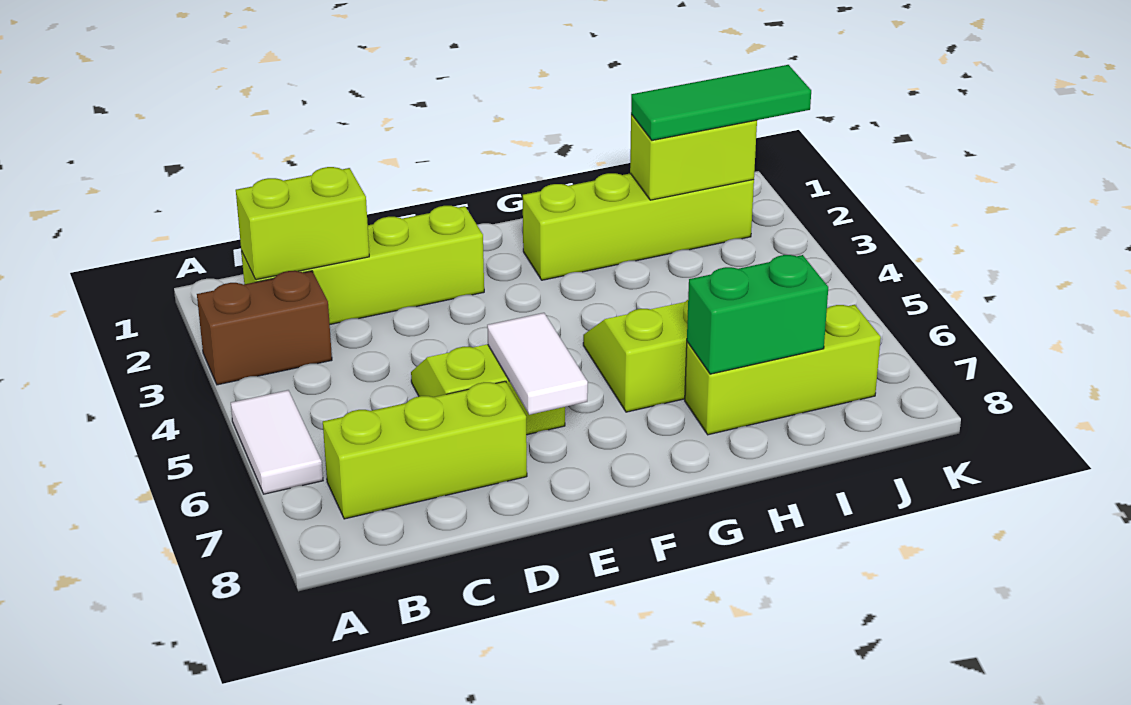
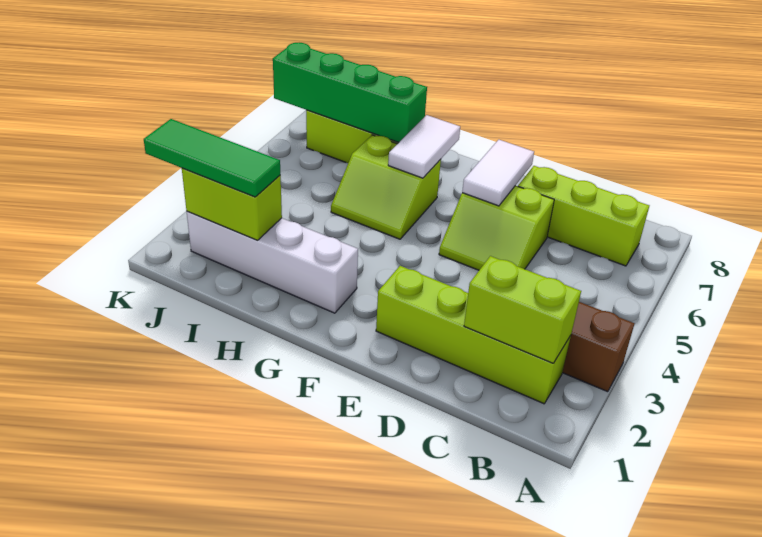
white 1x2 tile [231,390,323,494] -> white 1x2 tile moved to [388,115,460,178]
lime 1x4 brick [523,173,754,280] -> white 1x4 brick [187,212,358,313]
green 1x2 brick [687,255,828,374] -> green 1x4 brick [273,43,427,143]

